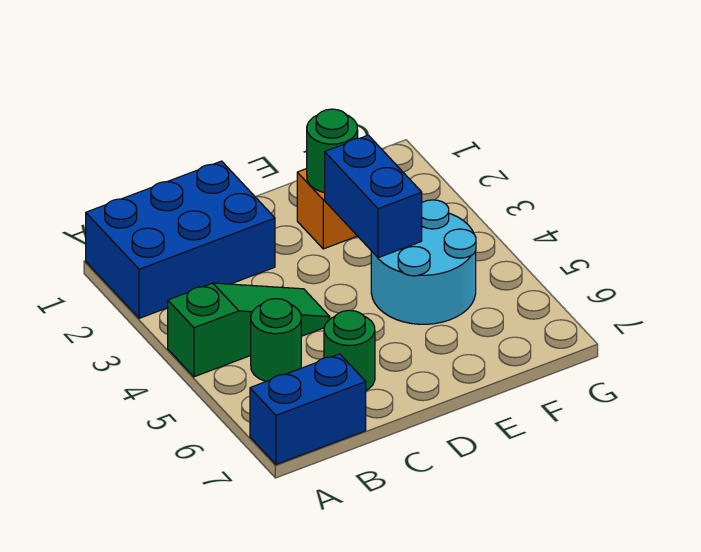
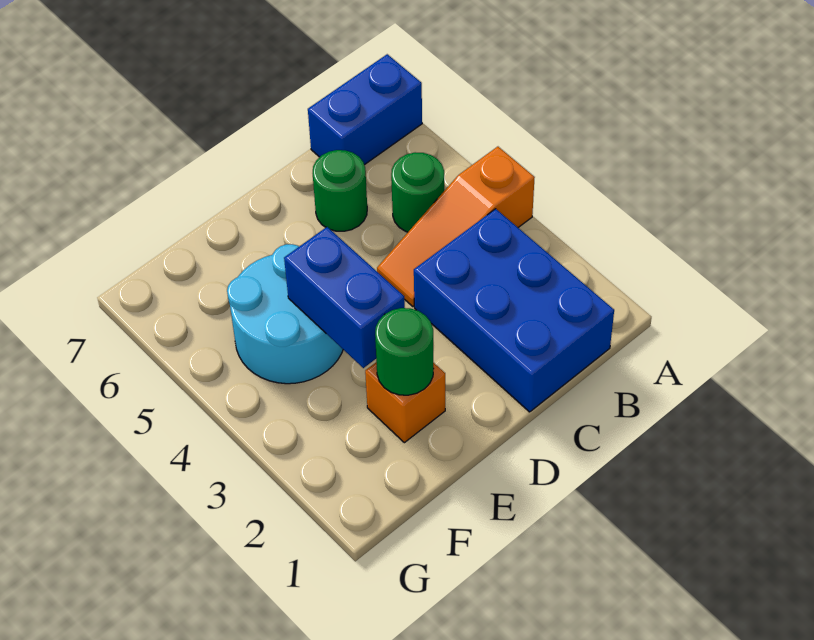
blue 2x3 brick [86,161,275,318] -> blue 2x3 brick turned to [414,209,614,412]
green 1x3 slope [168,283,330,377] -> orange 1x3 slope [377,147,535,306]

